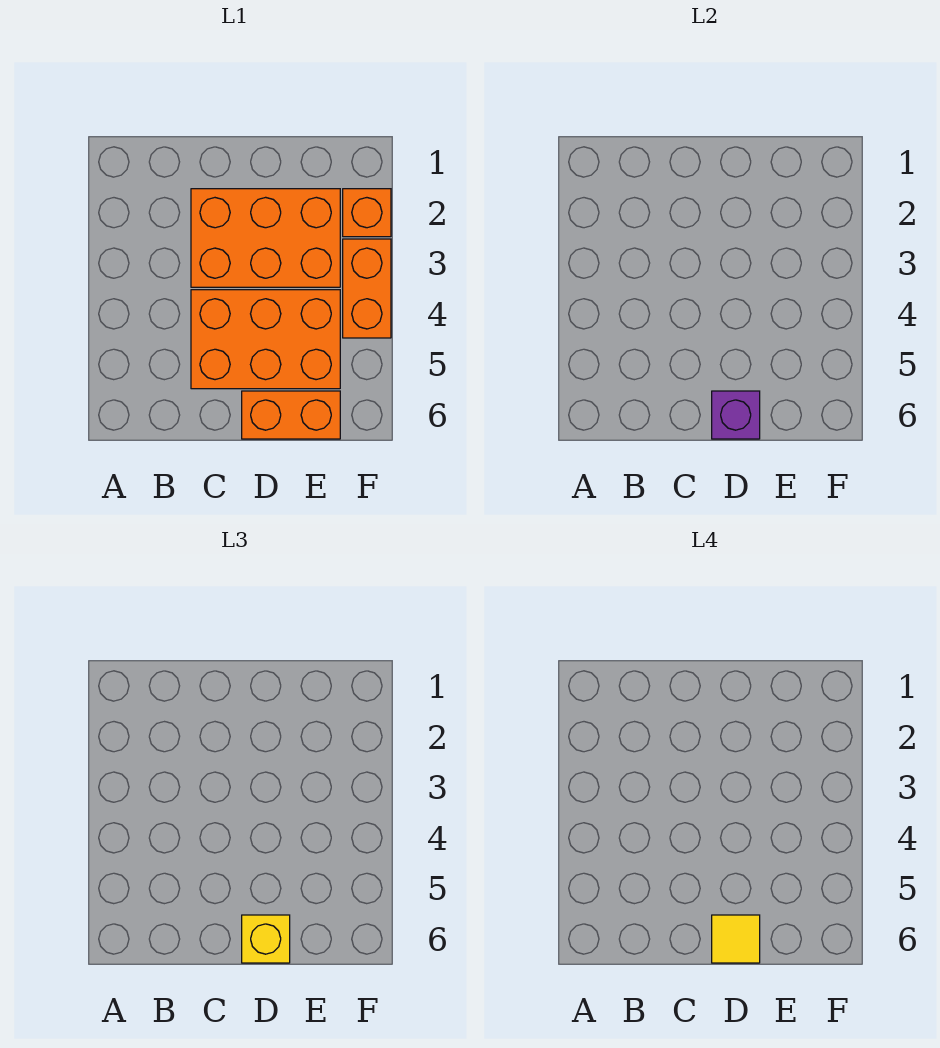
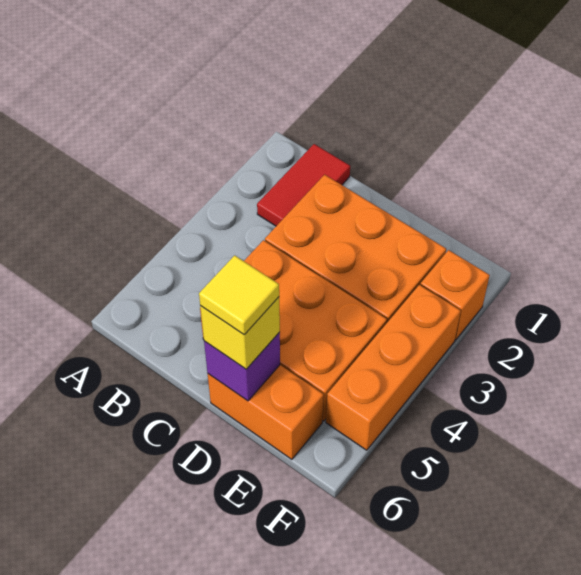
none -> red 1x2 tile [257,144,350,226]
orange 1x2 brick [343,239,391,338] -> orange 1x3 brick [326,285,461,450]

